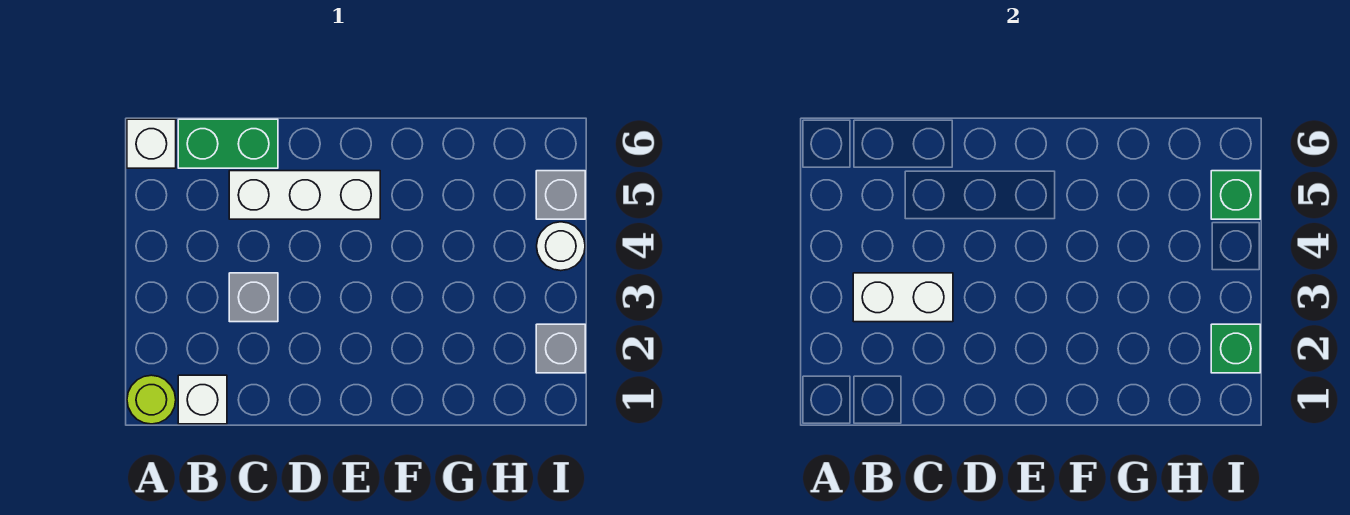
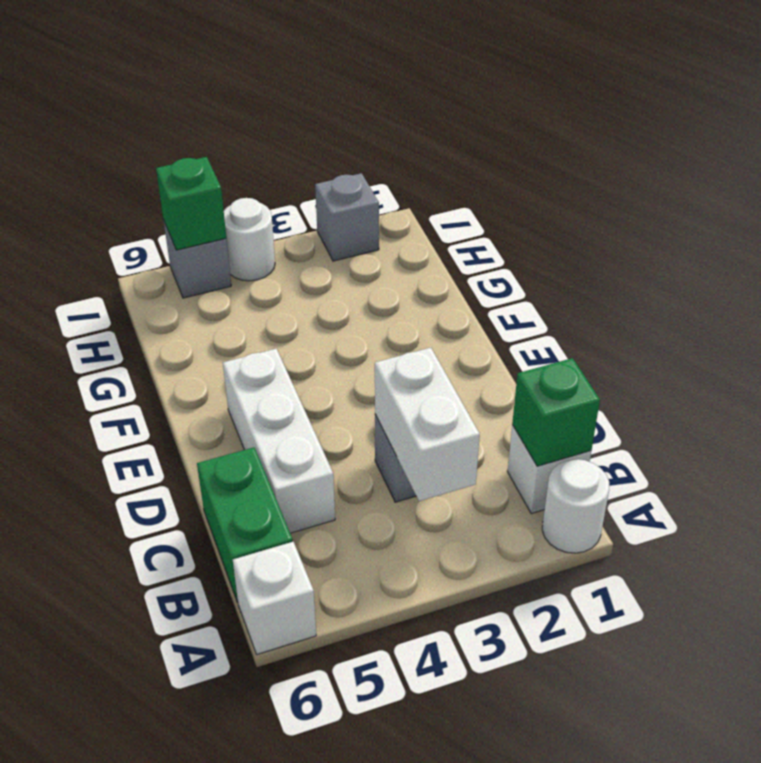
lime 1x1 round brick [127,375,176,424] -> white 1x1 round brick [542,459,609,553]
green 1x1 brick [1211,324,1260,373] -> green 1x1 brick moved to [512,358,600,466]

